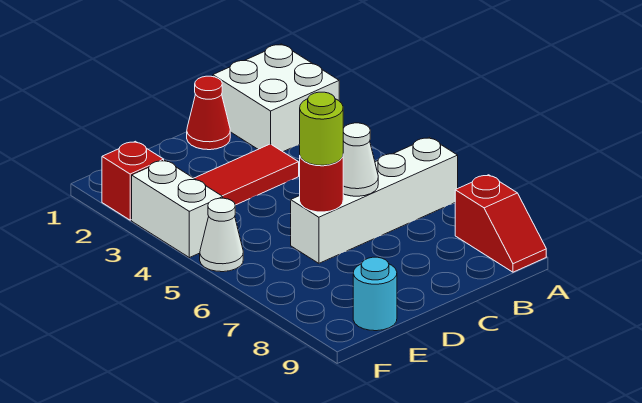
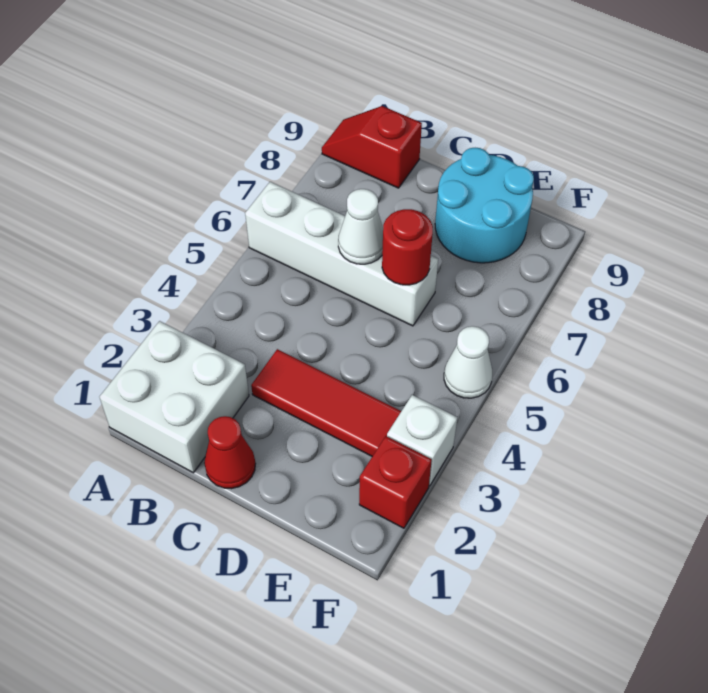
red 1x2 slope [455,175,546,272] -> red 1x2 slope turned to [322,106,422,188]
lime 1x1 round brick [300,92,343,165] -> none
cyan 1x1 round brick [353,257,397,331] -> cyan 2x2 round brick [435,148,534,263]
white 1x2 brick [132,160,223,258] -> white 1x1 brick [387,395,457,486]

